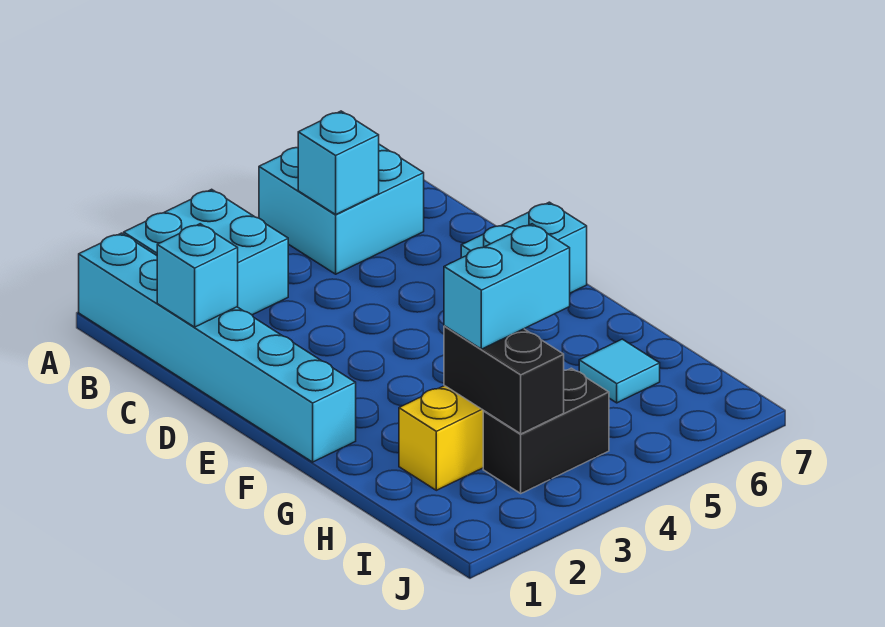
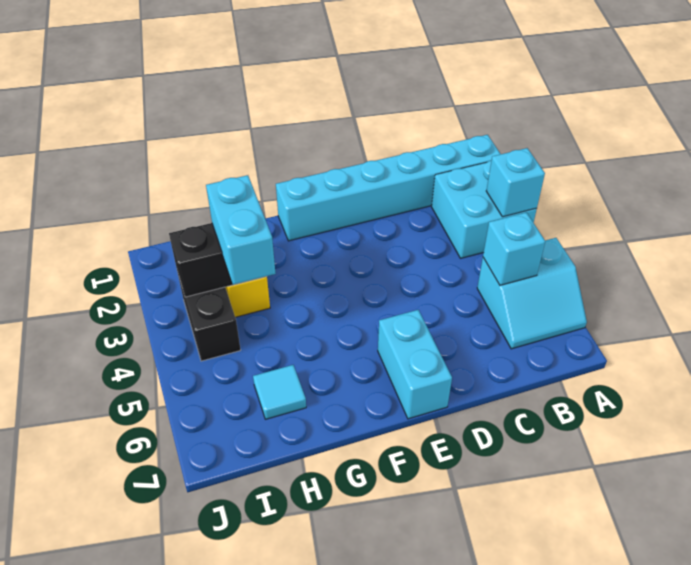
cyan 2x2 brick [259,144,424,274] -> cyan 2x2 slope [477,238,587,349]
cyan 1x1 brick [157,224,238,327] -> cyan 1x1 brick moved to [486,148,545,217]

